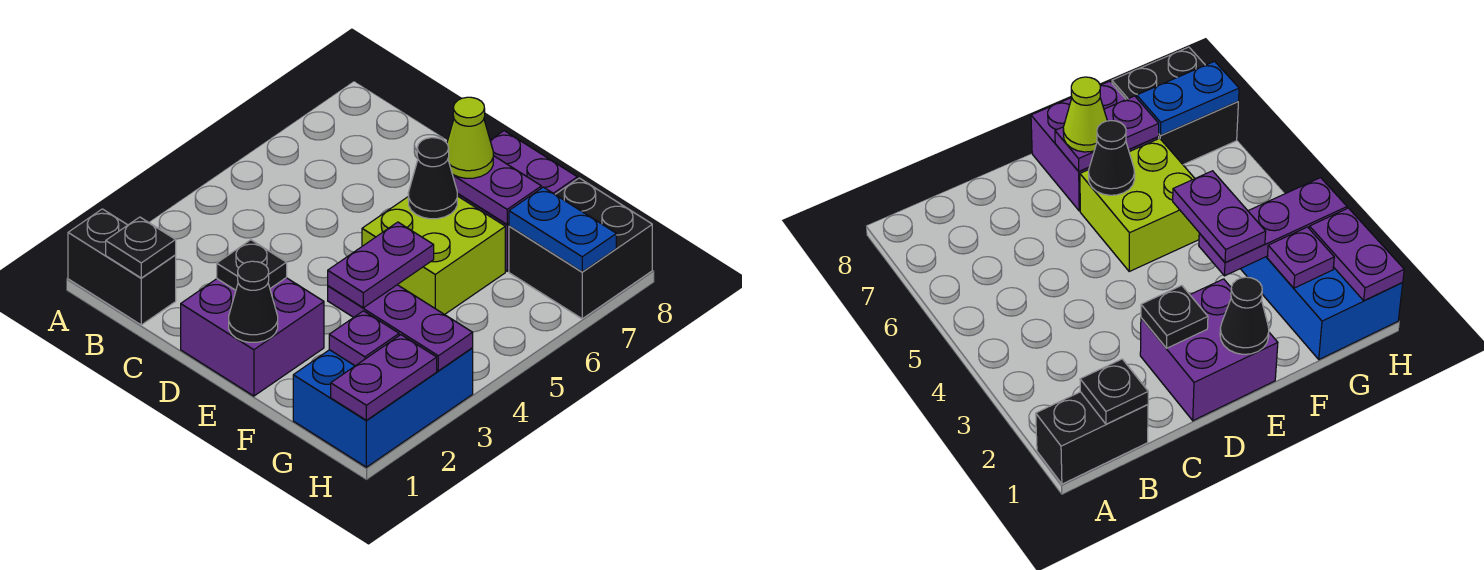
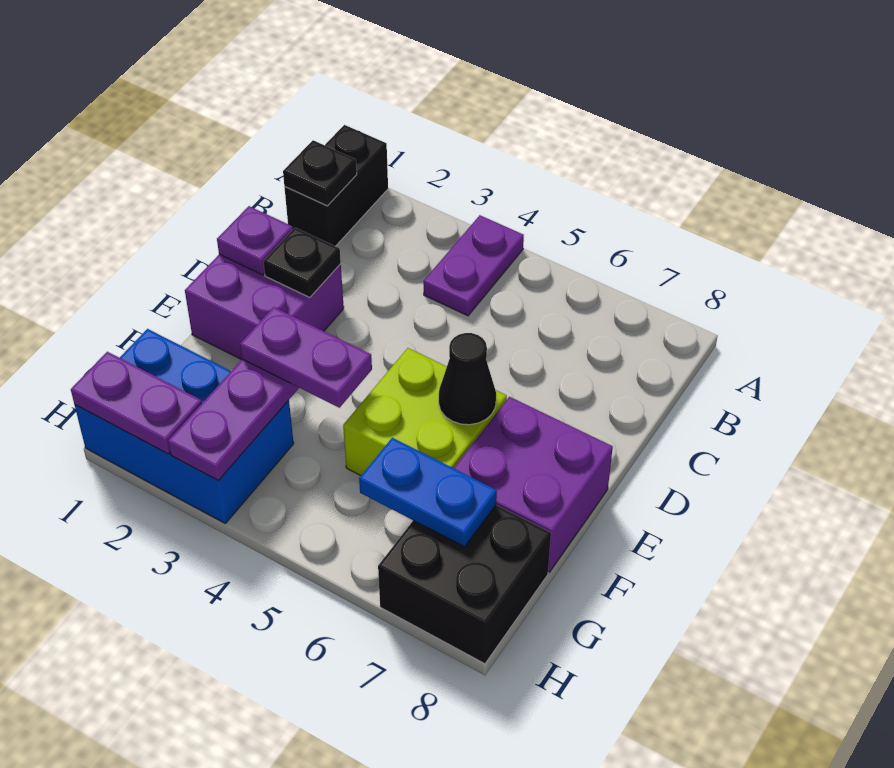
black 1x1 cone [229,261,278,342] -> none
purple 1x2 plate [453,156,541,224] -> purple 1x2 plate moved to [423,215,524,316]
lime 1x1 cone [447,97,493,178] -> none
purple 1x1 plate [329,311,399,366] -> purple 1x1 plate moved to [217,206,293,275]
blue 1x2 plate [509,187,616,272] -> blue 1x2 plate turned to [359,438,497,547]

